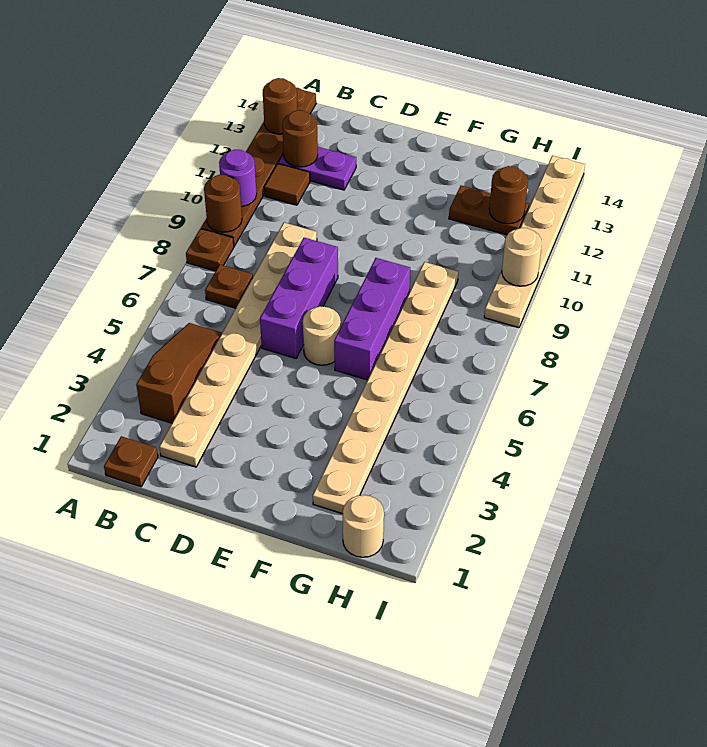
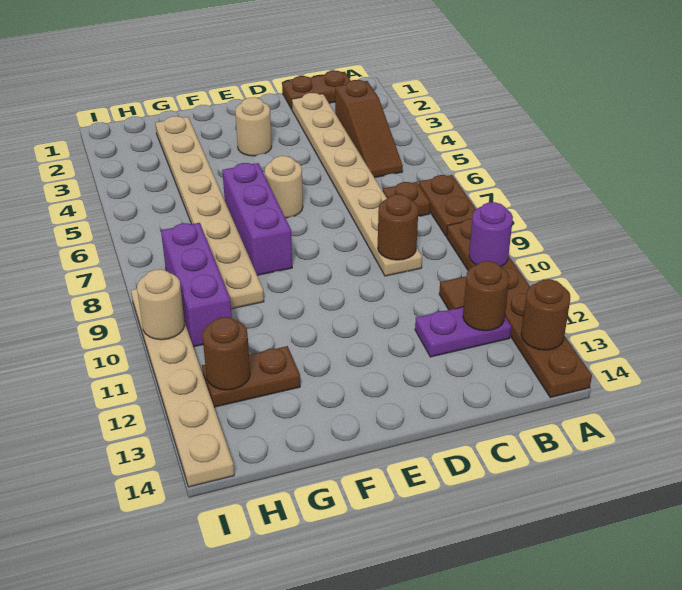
brown 1x1 plate [186,228,234,271] -> brown 1x2 plate [419,175,476,236]
brown 1x1 round brick [204,175,242,232] -> brown 1x1 round brick moved to [378,194,418,260]
brown 1x1 plate [104,436,158,487] -> brown 1x2 plate [282,71,351,109]
purple 1x3 brick [260,238,338,358] -> purple 1x3 brick moved to [161,223,232,347]
tan 1x1 round brick [343,495,384,557] -> tan 1x1 round brick moved to [235,97,272,156]

